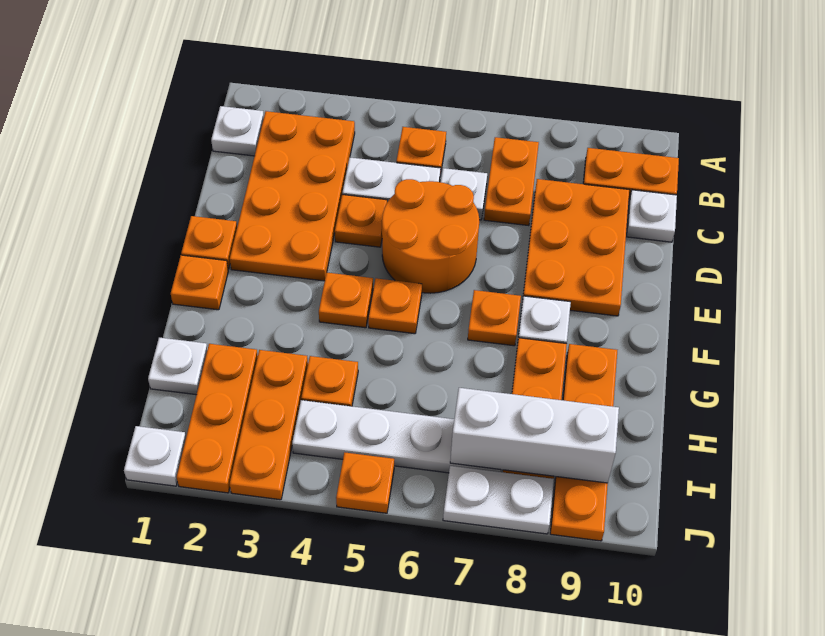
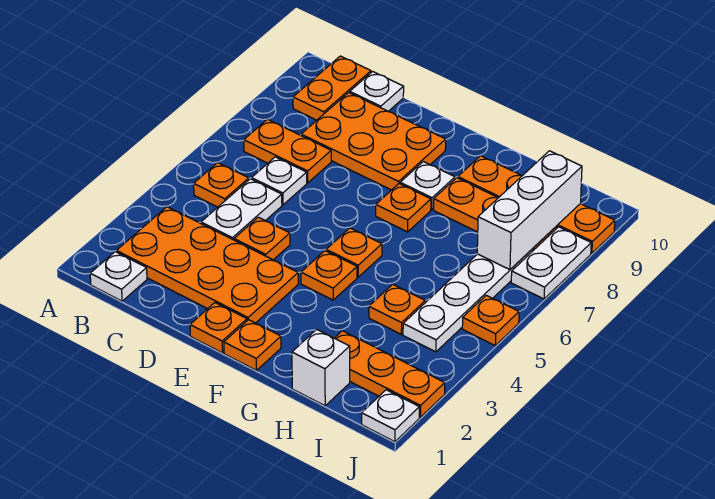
orange 2x2 round brick [382,179,479,293] -> none
white 1x1 plate [148,338,208,395] -> white 1x1 brick [292,329,350,406]
orange 1x3 plate [230,350,308,500] -> none

